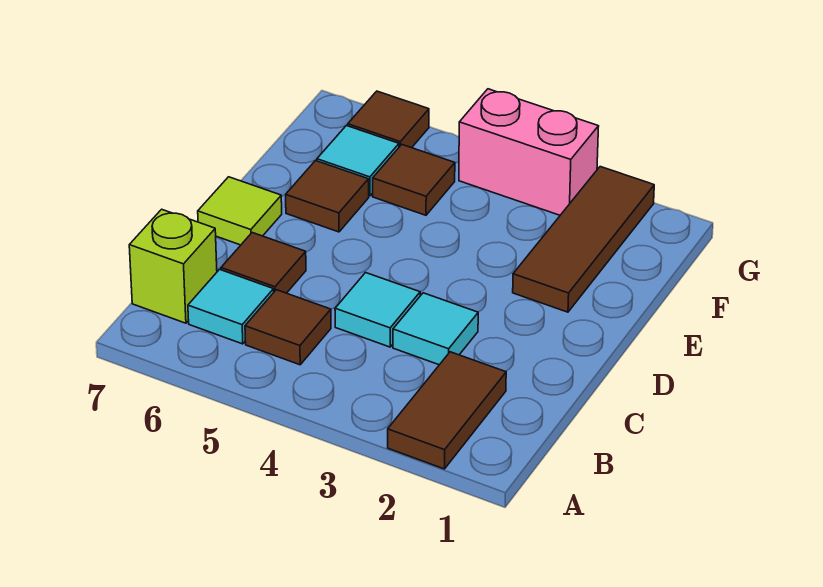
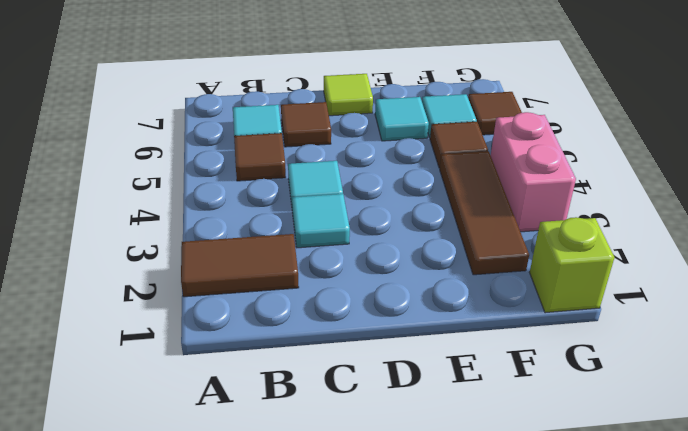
lime 1x1 brick [129,209,217,323] -> lime 1x1 brick moved to [530,217,614,313]
brown 1x3 tile [513,167,654,312] -> brown 1x3 tile turned to [440,151,529,275]
brown 1x1 tile [286,161,369,232] -> cyan 1x1 tile [375,97,429,141]

